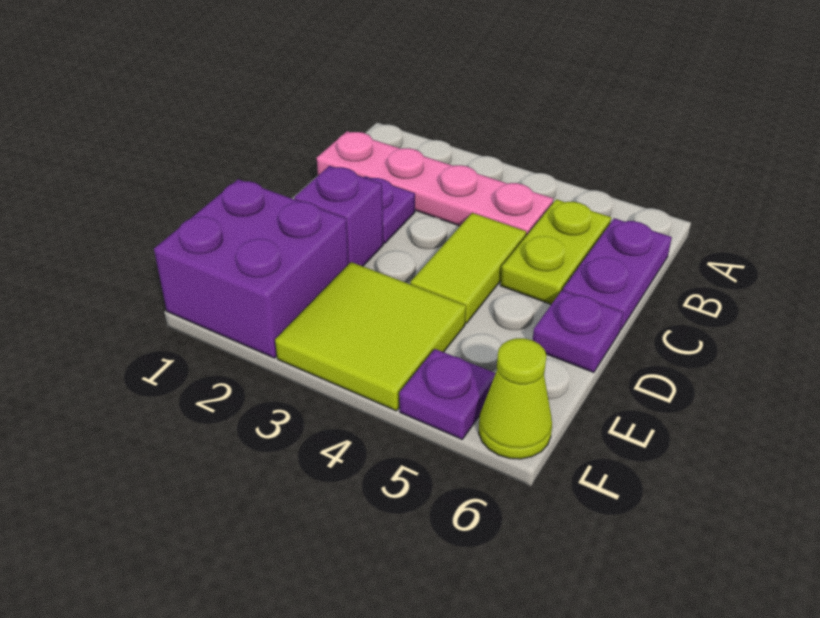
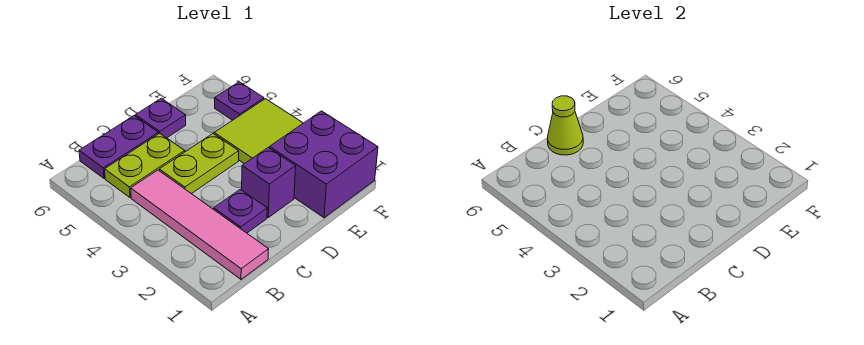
pink 1x4 plate [317,131,553,236] -> pink 1x4 tile [131,170,269,279]
lime 1x2 tile [410,213,526,323] -> lime 1x2 plate [159,134,239,194]
lime 1x1 cone [479,338,552,459] -> lime 1x1 cone moved to [547,96,583,155]

